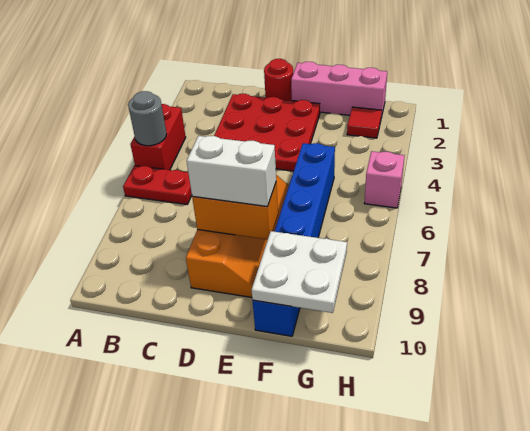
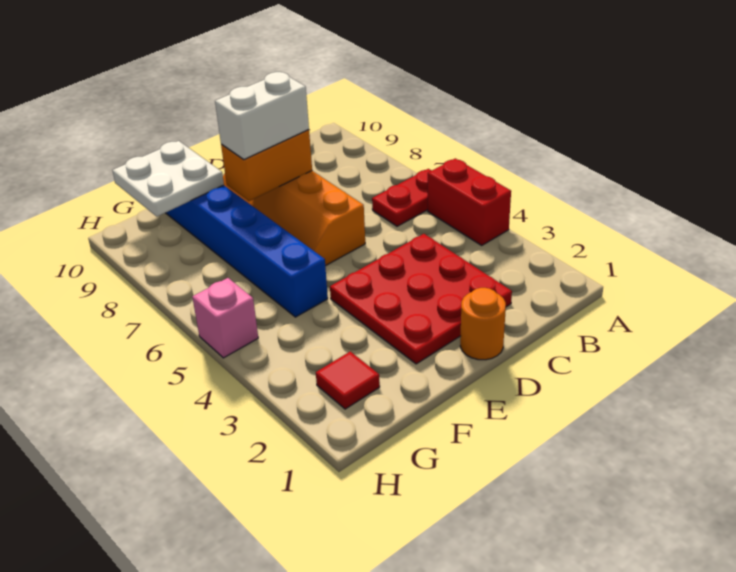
grey 1x1 round brick [128,91,167,146] -> none
red 1x1 round brick [264,59,293,100] -> orange 1x1 round brick [460,288,506,360]
pink 1x3 brick [291,62,387,118] -> none

